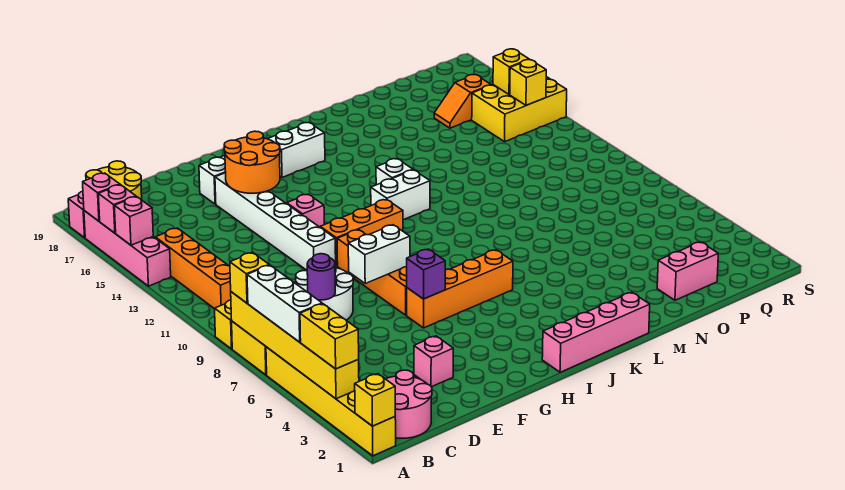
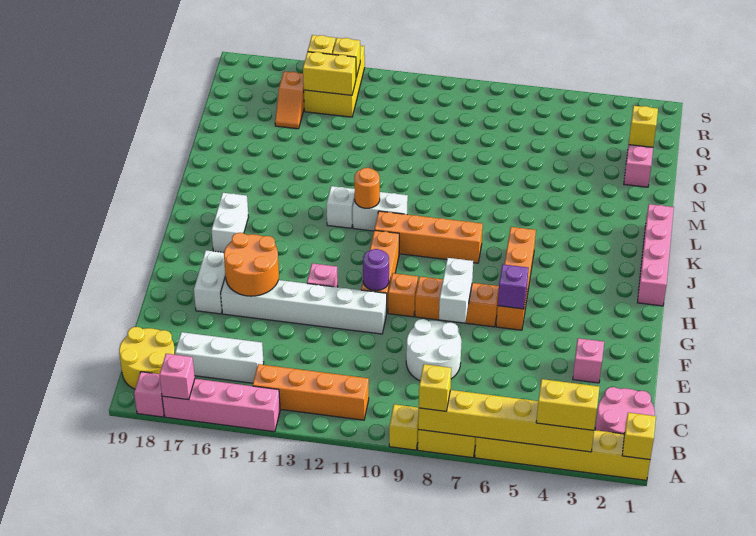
white 1x3 brick [247,265,322,342] -> white 1x3 brick moved to [175,332,264,383]
pink 1x1 brick [114,197,153,245] -> none
pink 1x1 brick [98,185,136,233] -> none
purple 1x1 round brick [307,254,335,300] -> purple 1x1 round brick moved to [363,249,389,290]
none -> orange 1x4 brick [374,211,483,263]
white 1x2 brick [371,170,430,220] -> white 1x2 brick turned to [353,192,408,231]
none -> orange 1x1 round brick [354,168,380,208]
none -> yellow 1x1 brick [629,106,658,147]
none -> yellow 1x2 brick [303,52,356,95]

